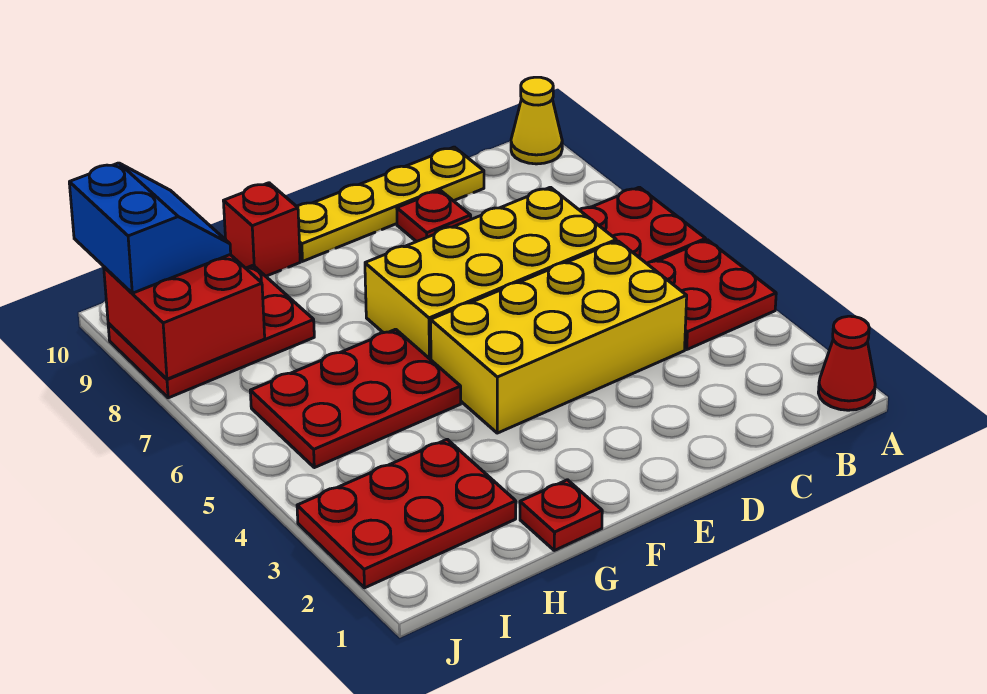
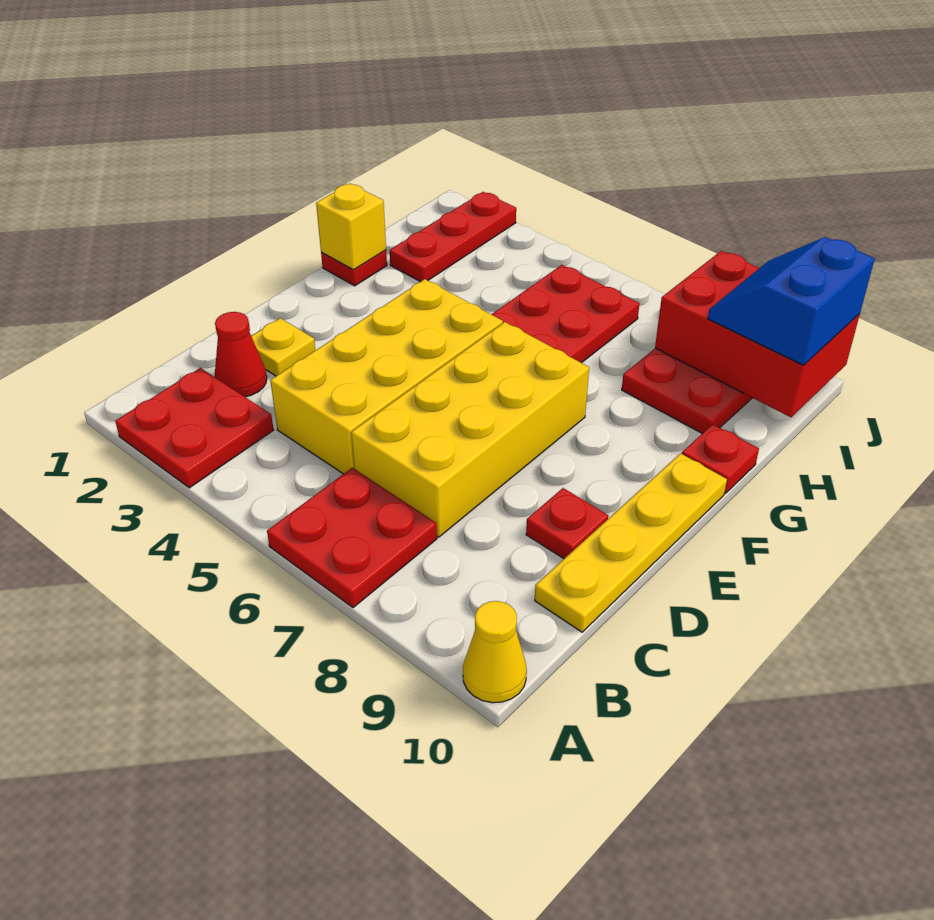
red 1x1 cone [818,316,875,410] -> red 1x1 cone moved to [215,312,267,397]
red 2x2 plate [647,240,776,349] -> red 2x2 plate moved to [115,368,274,488]
none -> yellow 1x1 plate [251,318,315,376]
none -> yellow 1x1 brick [316,184,386,270]
red 1x1 brick [224,183,300,276] -> red 1x1 plate [682,424,759,493]
red 2x3 plate [297,439,516,588] -> red 1x3 plate [390,192,516,282]
red 2x2 brick [104,255,265,379] -> red 2x3 brick [655,251,860,417]
blue 2x2 slope [69,163,231,293] -> blue 2x2 slope turned to [708,237,875,365]

